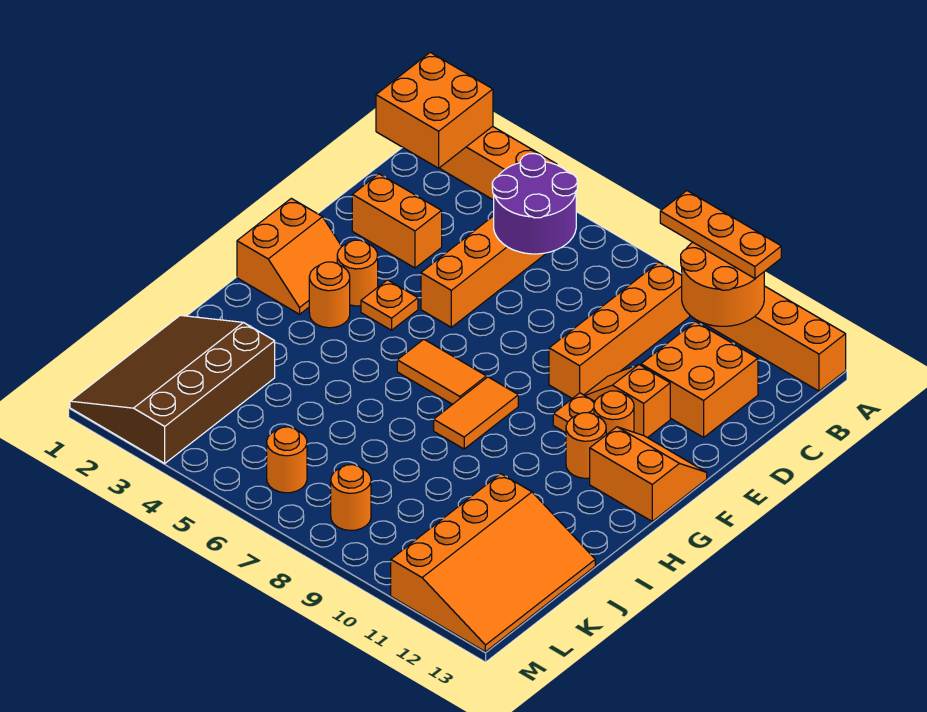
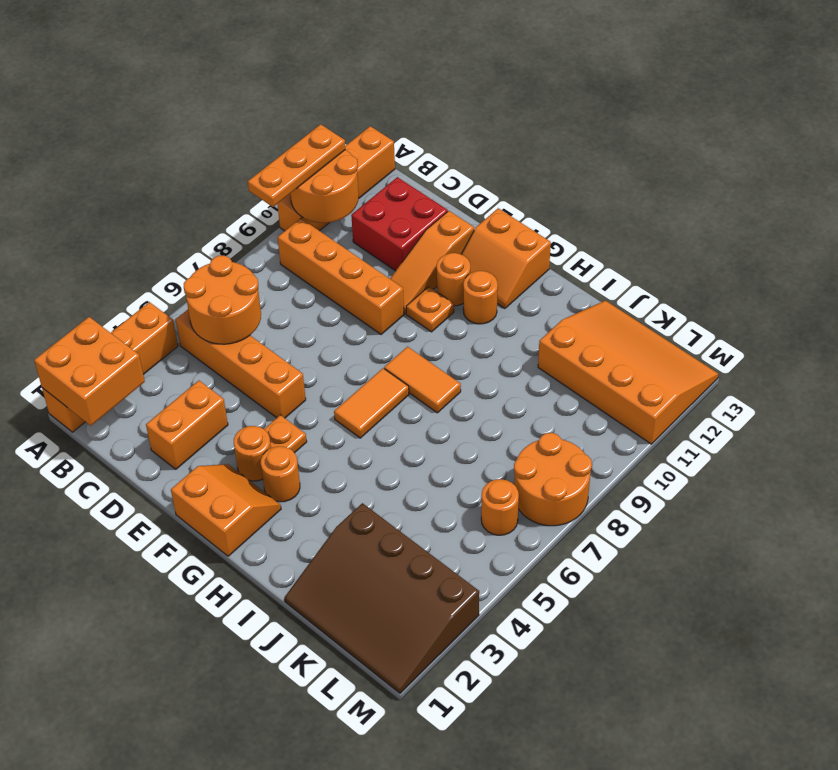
purple 2x2 round brick [492,154,577,254] -> orange 2x2 round brick [184,255,261,344]
orange 2x2 brick [641,322,758,437] -> red 2x2 brick [351,177,448,271]
orange 1x2 slope [584,365,670,438] -> orange 1x3 slope [390,211,474,314]
orange 2x2 slope [590,427,707,521] -> orange 2x2 slope turned to [461,208,551,308]
orange 1x1 round brick [331,465,371,530] -> orange 2x2 round brick [514,433,592,526]

